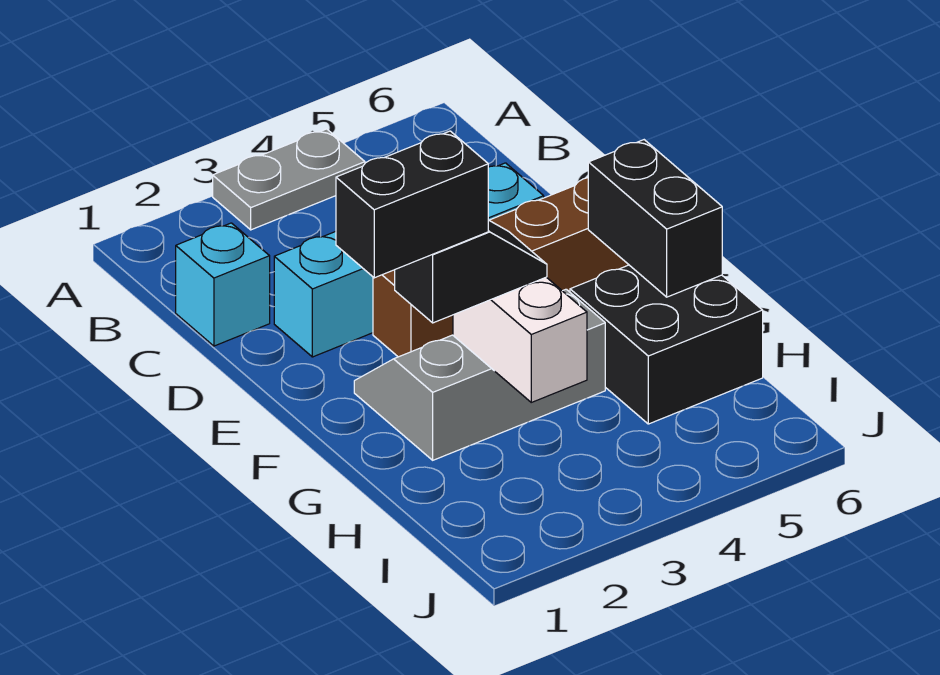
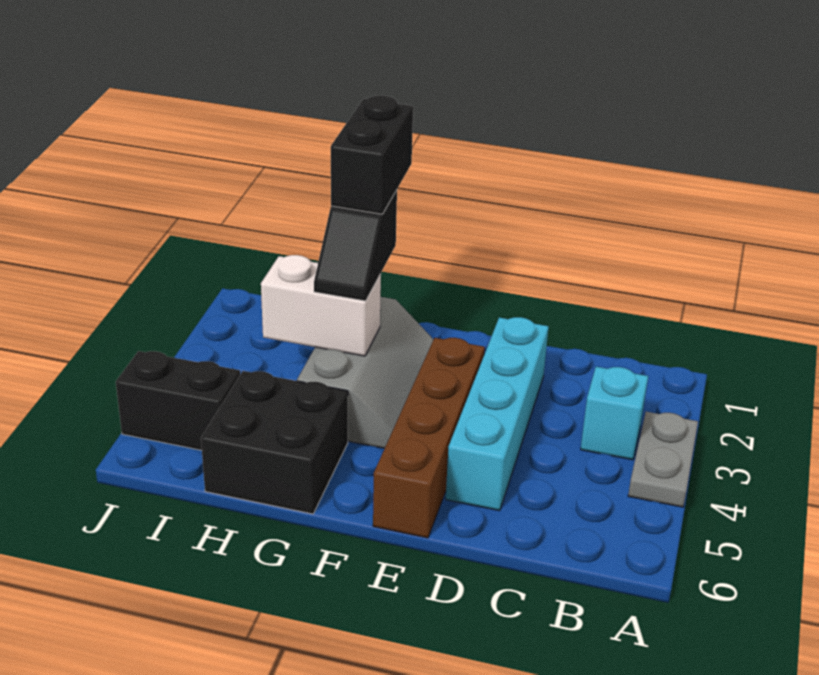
cyan 1x1 brick [176,223,270,346] -> cyan 1x1 brick moved to [581,367,648,460]
black 1x2 brick [588,140,722,297] -> black 1x2 brick moved to [116,351,240,450]

